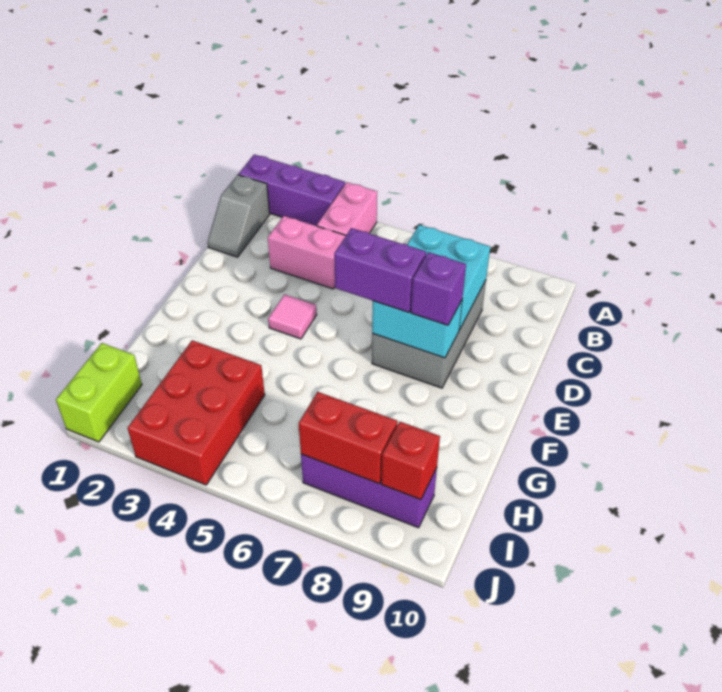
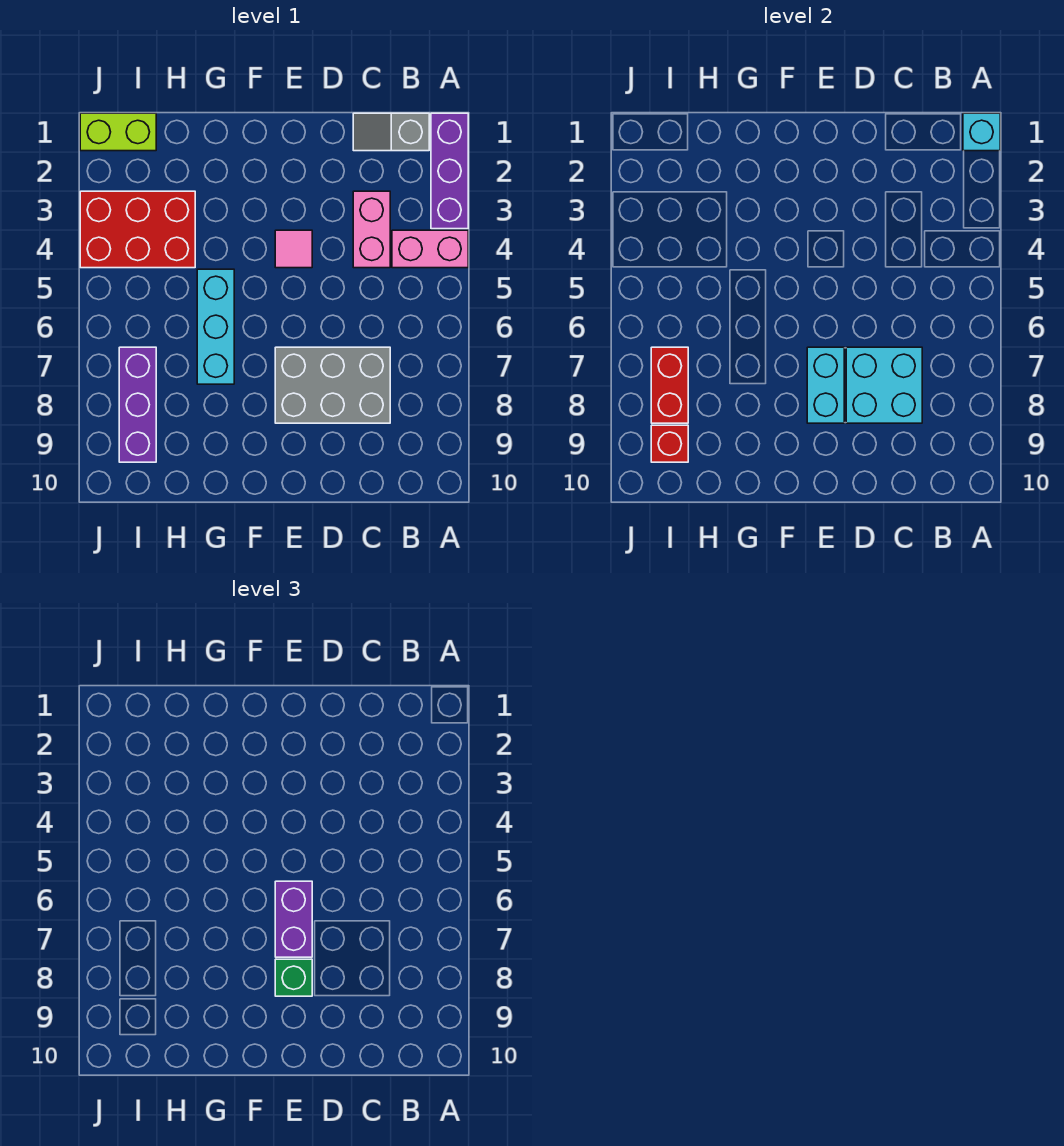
none -> cyan 1x1 brick [963,113,1000,151]
purple 1x1 brick [411,252,466,325] -> green 1x1 brick [275,959,312,996]
none -> cyan 1x3 brick [197,269,234,384]

